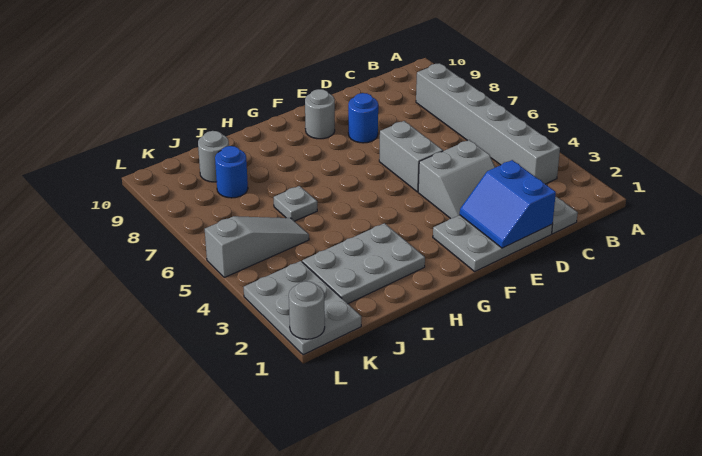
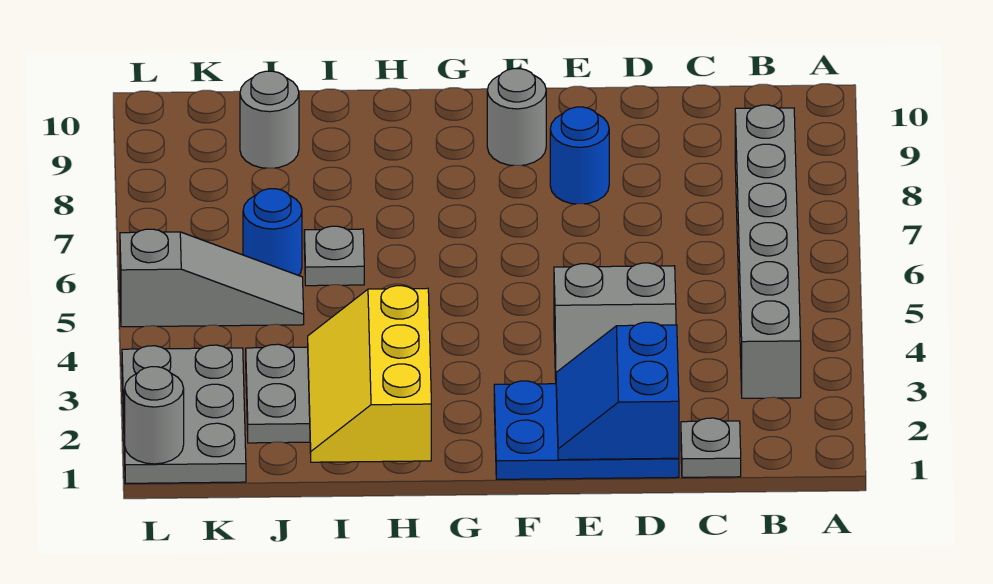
grey 2x3 plate [433,215,552,271] -> blue 2x3 plate [494,381,679,479]
grey 1x2 brick [379,121,443,192] -> none
none -> yellow 2x3 slope [308,286,431,462]
blue 1x1 round brick [215,146,248,198] -> blue 1x1 round brick moved to [243,189,302,276]

